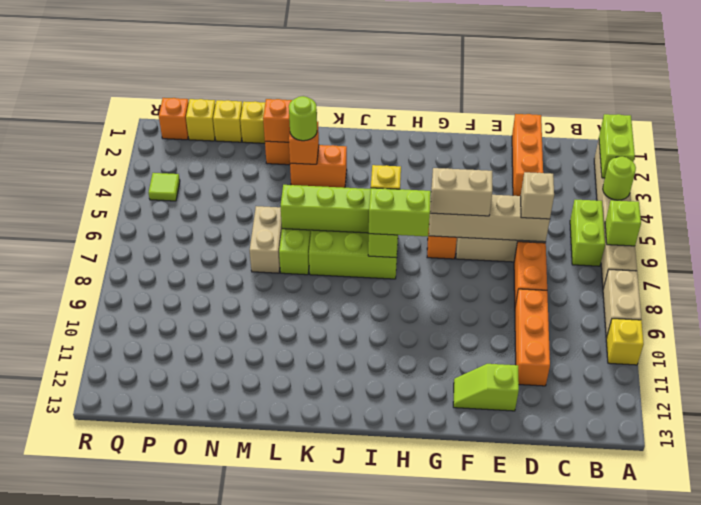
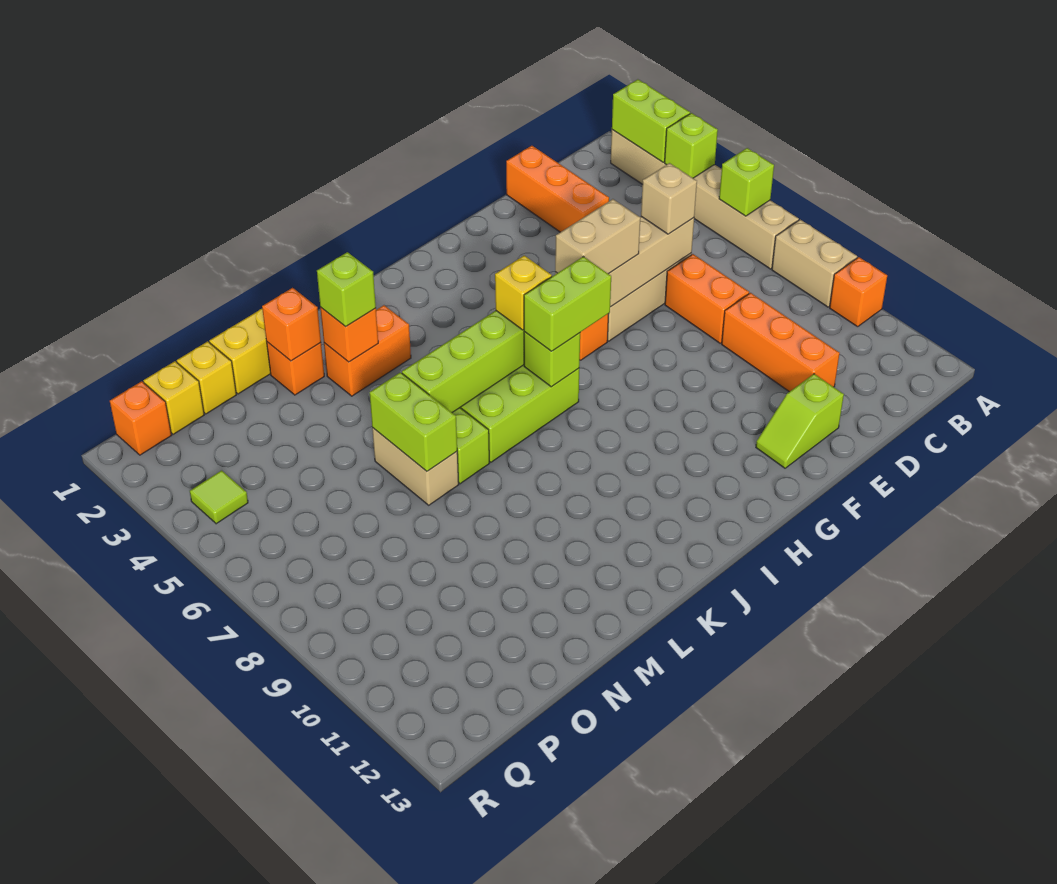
lime 1x1 round brick [603,156,636,200] -> lime 1x1 brick [665,113,718,178]
yellow 1x1 brick [606,319,644,365] -> orange 1x1 brick [830,257,887,327]
lime 1x2 brick [570,200,605,266] -> lime 1x2 brick moved to [370,372,457,471]
lime 1x1 round brick [289,96,317,141] -> lime 1x1 brick [317,252,376,327]

